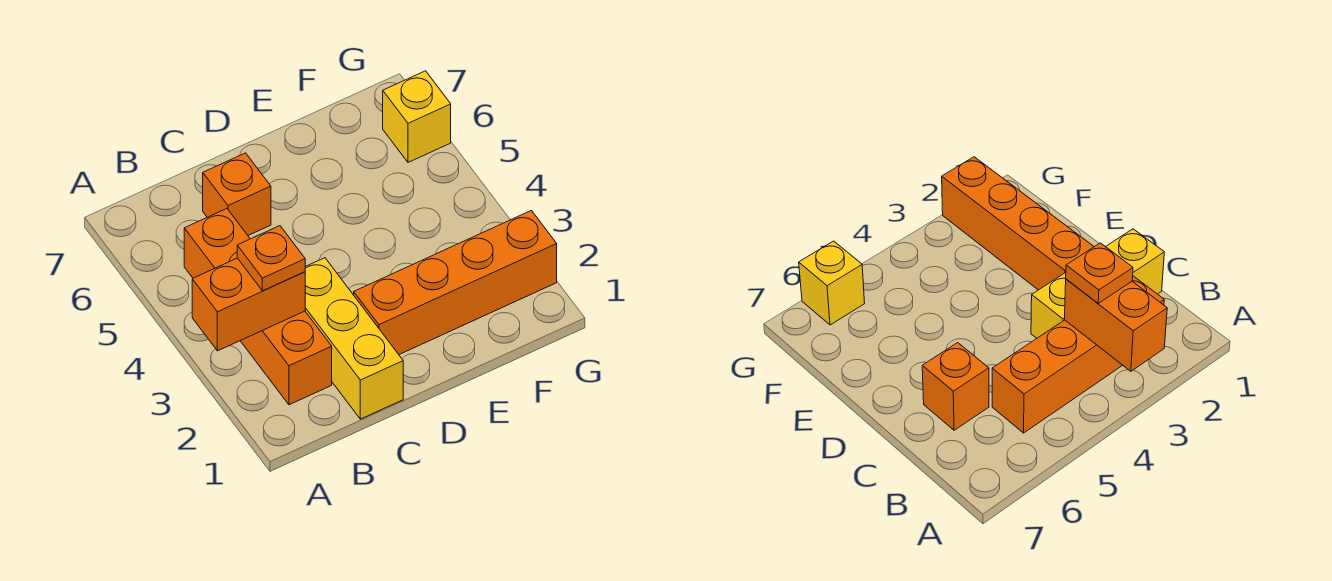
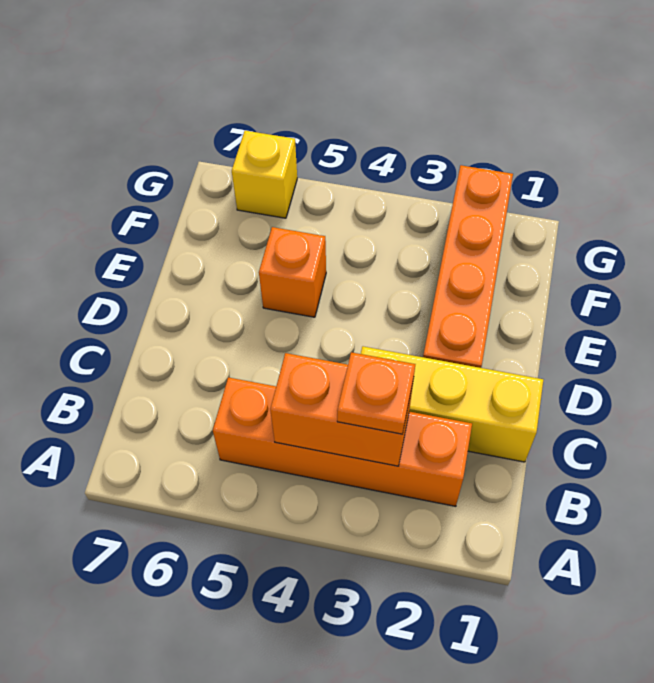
orange 1x2 brick [192,258,305,351] -> orange 1x2 brick turned to [270,353,413,466]
orange 1x1 brick [203,153,271,235] -> orange 1x1 brick moved to [259,227,326,317]

